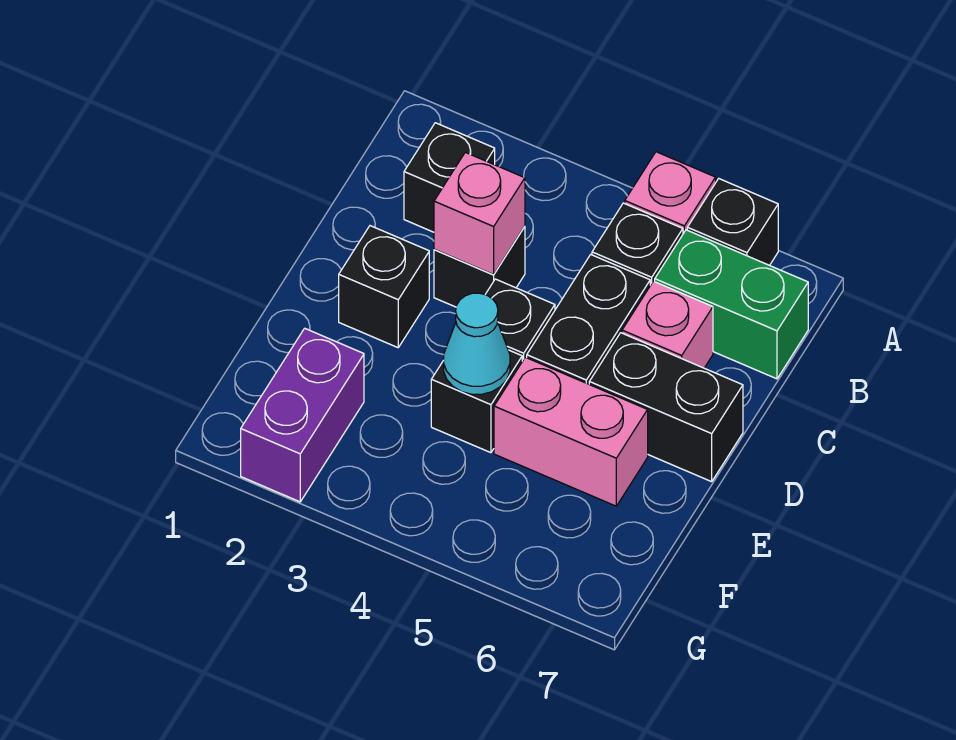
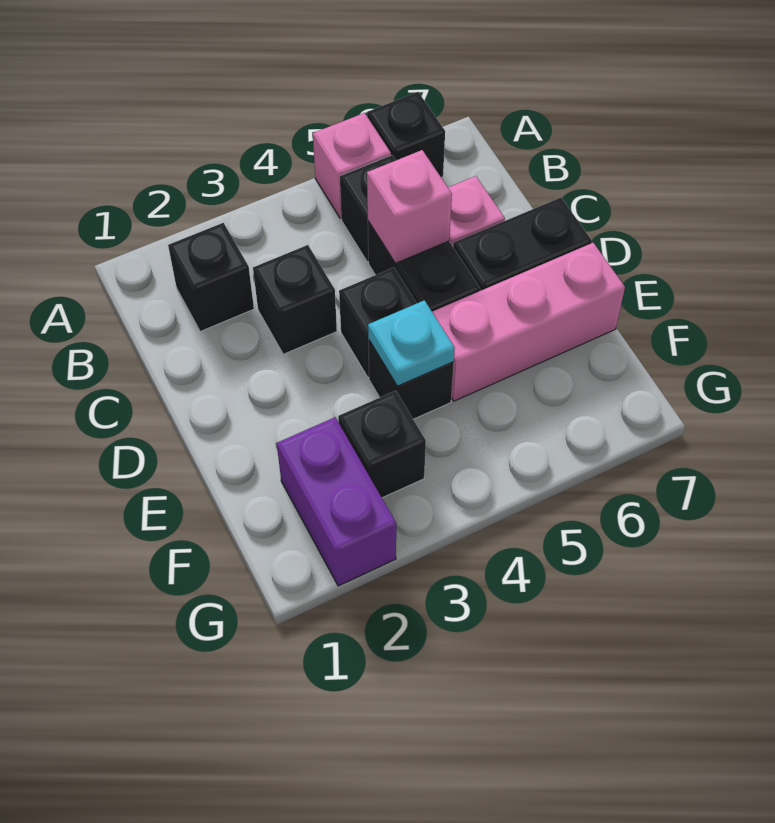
green 1x2 brick [655,230,808,379] -> none
pink 1x1 brick [434,152,525,274] -> pink 1x1 brick moved to [367,150,452,263]
black 1x1 brick [339,226,429,348] -> black 1x1 brick moved to [338,391,426,498]
cyan 1x1 cone [444,293,510,394] -> cyan 1x1 plate [368,300,455,386]
pink 1x2 brick [494,357,648,506] -> pink 1x3 brick [432,243,625,401]

